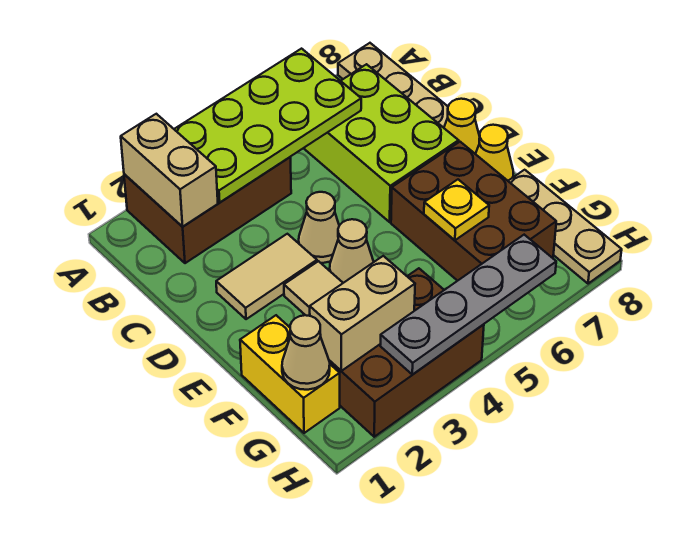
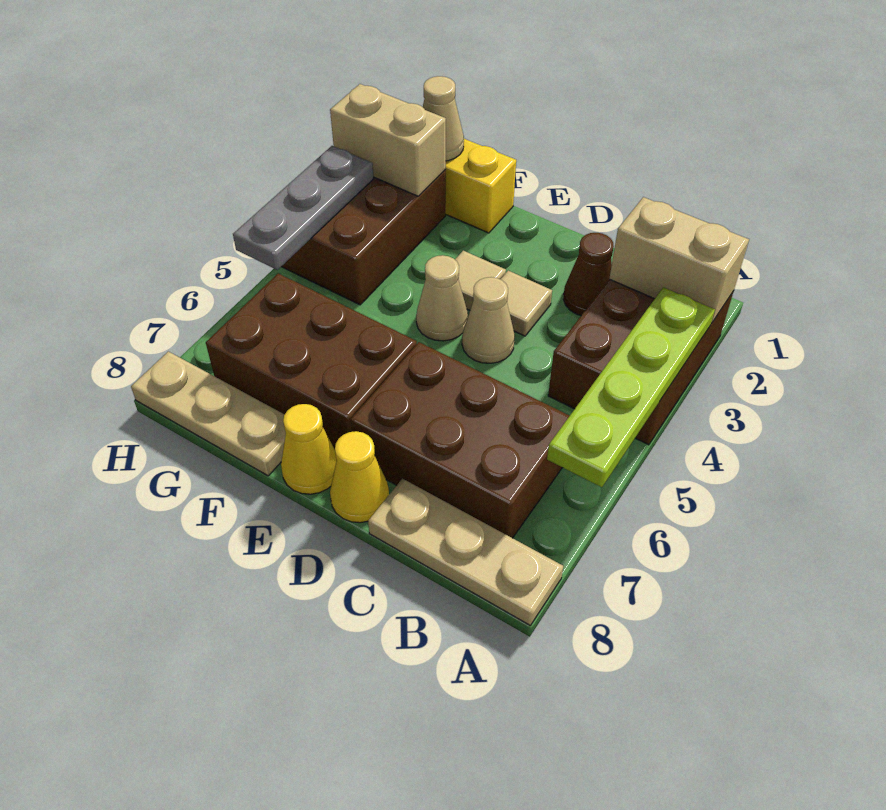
lime 2x4 plate [174,49,361,202] -> lime 1x4 plate [547,287,715,487]
lime 2x3 brick [304,64,459,222] -> brown 2x3 brick [351,342,570,538]
none -> brown 1x1 cone [563,233,614,315]
tan 1x2 tile [216,234,317,319] -> tan 1x1 tile [501,271,552,336]
yellow 1x1 plate [424,180,489,240] -> none
tan 1x2 brick [310,256,415,371] -> tan 1x2 brick turned to [330,84,446,196]
grey 1x4 plate [380,235,556,375] -> grey 1x3 plate [233,146,373,270]

